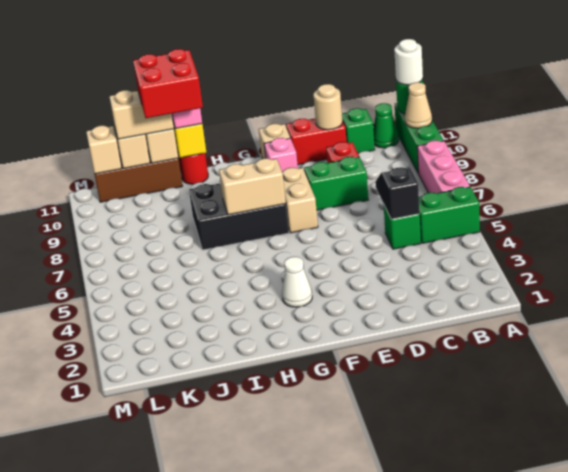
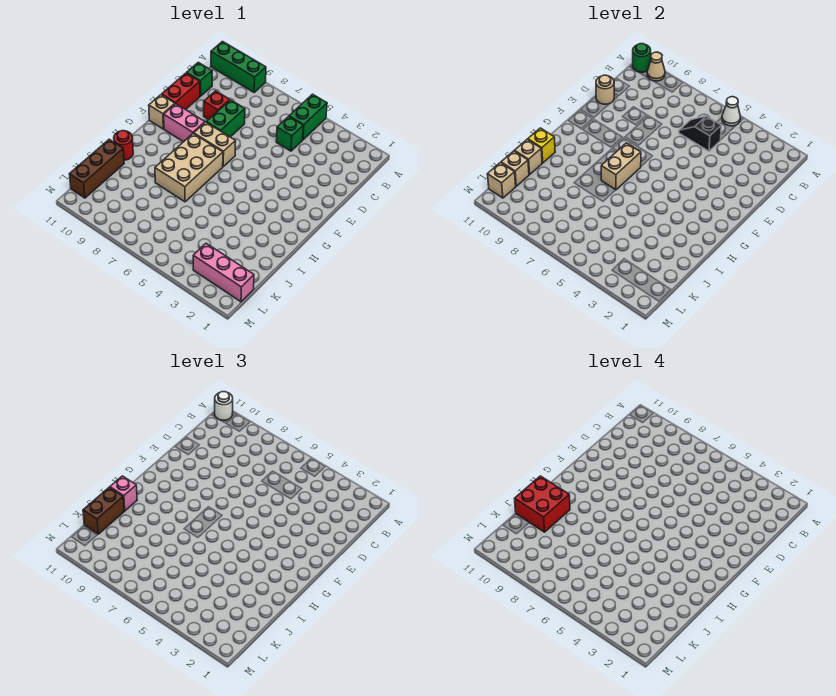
pink 1x3 brick [417,140,470,193] -> pink 1x3 brick moved to [193,243,254,302]
green 1x1 cone [373,103,399,148] -> none
pink 1x1 brick [264,138,298,172] -> pink 1x2 brick [164,104,205,142]
white 1x1 cone [282,257,312,307] -> white 1x1 cone moved to [722,97,740,126]
black 2x3 brick [189,183,289,250] -> tan 2x3 brick [155,134,223,202]
tan 1x2 brick [109,90,174,139] -> brown 1x2 brick [83,487,124,534]

